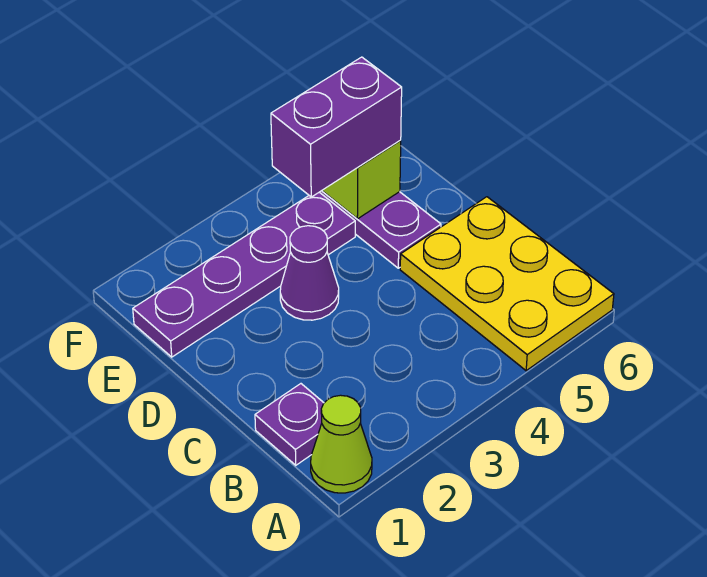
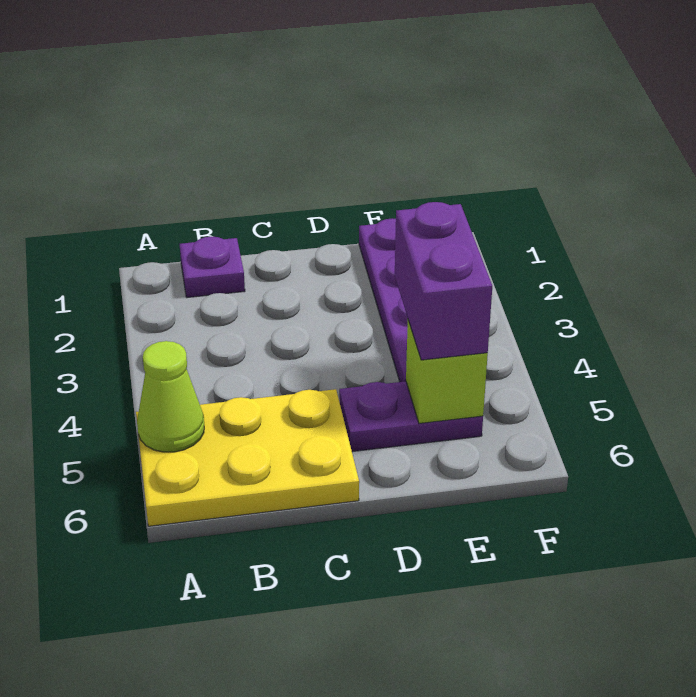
lime 1x1 cone [311,395,372,493] -> lime 1x1 cone moved to [137,341,204,452]
purple 1x1 cone [280,226,339,320] -> none

